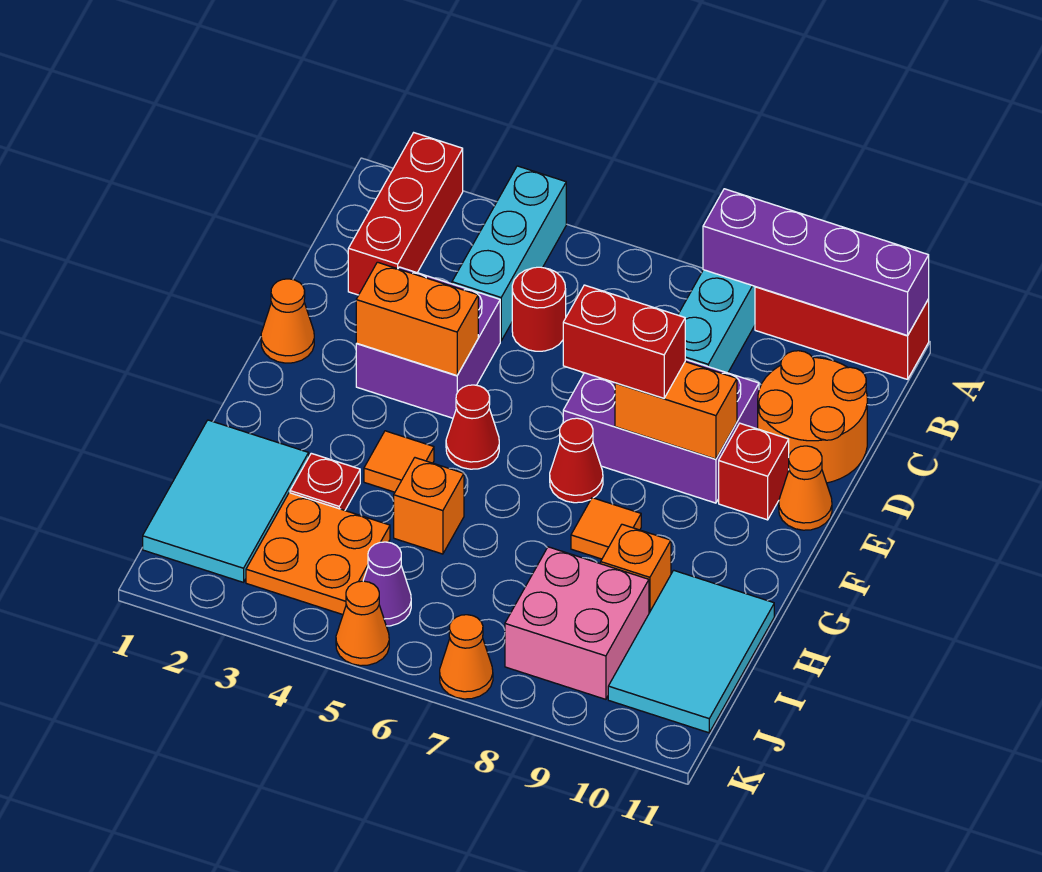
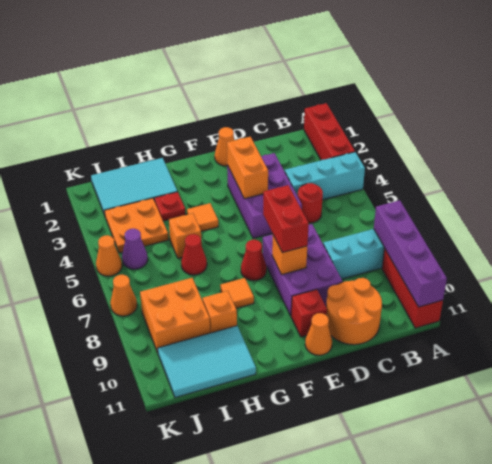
red 1x3 brick [348,133,463,295] -> red 1x3 brick turned to [304,103,355,160]
purple 2x2 brick [356,267,500,418] -> purple 2x3 brick [227,153,302,238]
orange 1x2 brick [615,362,737,459] -> orange 1x1 brick [272,235,307,274]
red 1x1 cone [446,385,499,469] -> red 1x1 cone moved to [181,234,207,275]
pink 2x2 brick [505,547,649,699] -> orange 2x2 brick [140,278,210,353]

